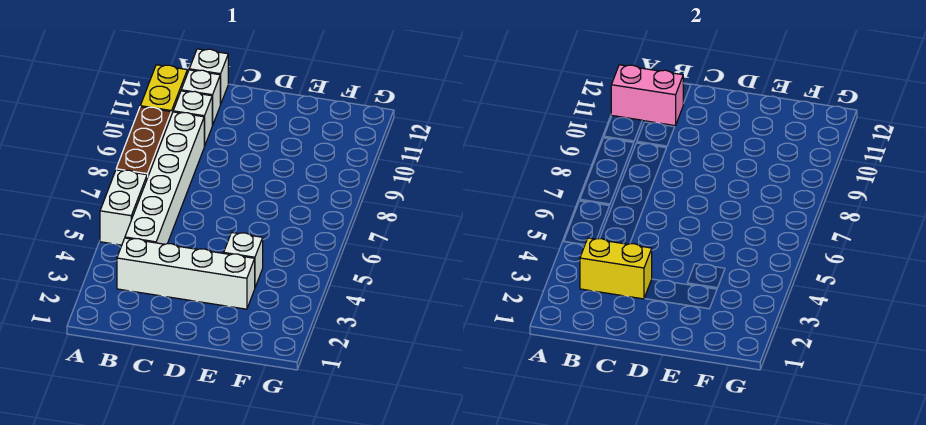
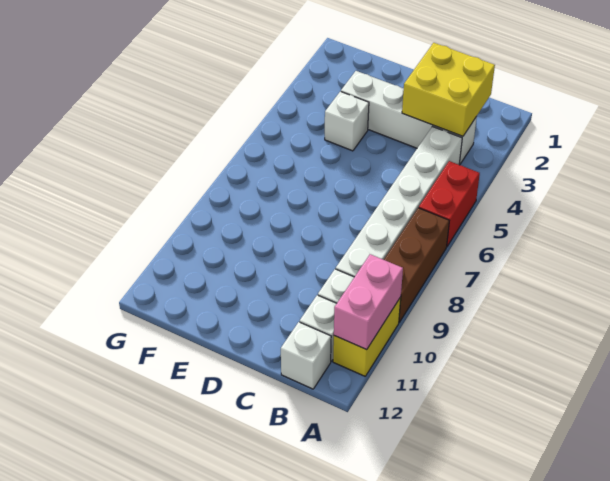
white 1x2 brick [100,170,147,245] -> red 1x2 brick [419,161,480,246]
pink 1x2 brick [611,65,683,126] -> pink 1x2 brick turned to [334,254,403,350]
yellow 1x2 brick [580,238,652,299] -> yellow 2x2 brick [402,43,495,136]

